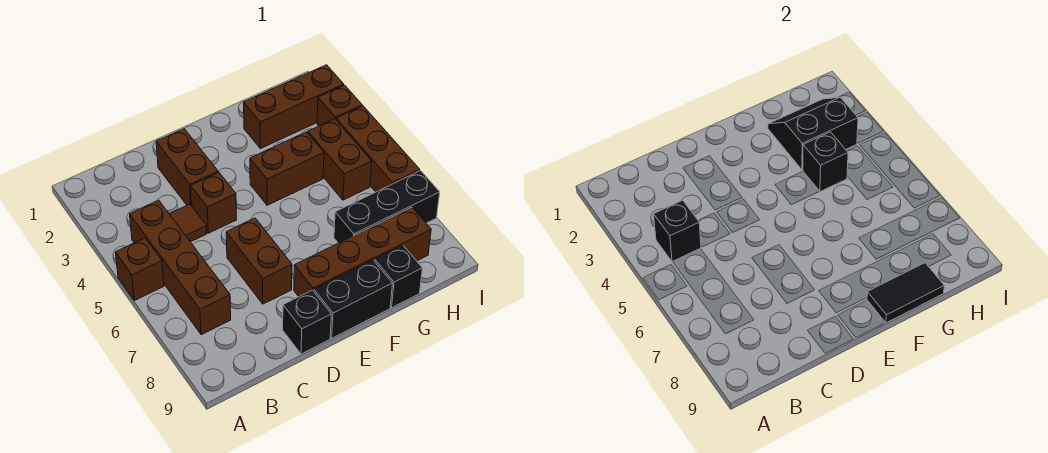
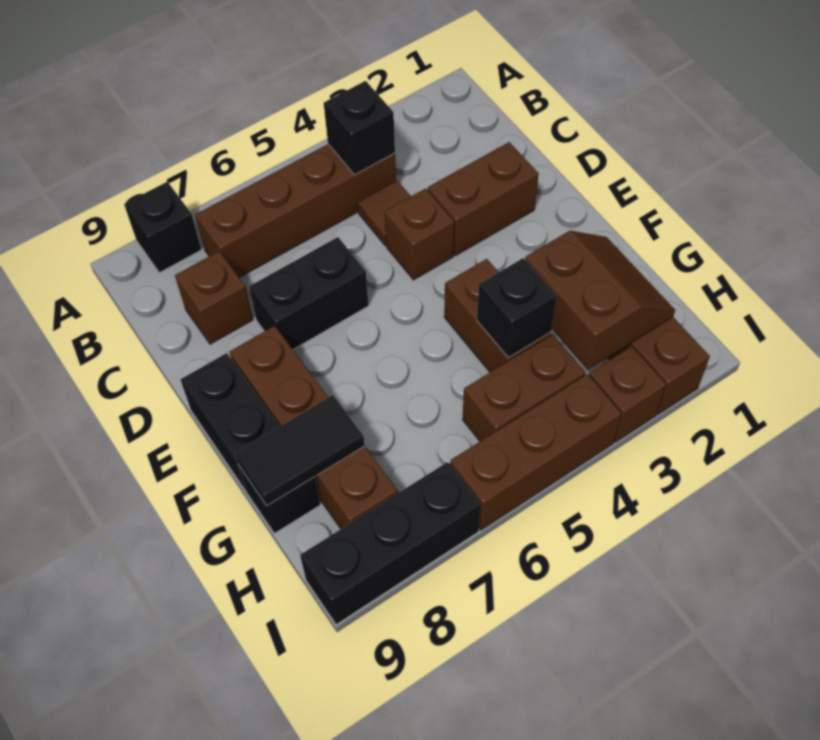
brown 1x1 brick [115,238,164,300] -> brown 1x1 brick moved to [175,251,253,344]
brown 1x2 brick [226,218,292,304] -> black 1x2 brick [249,237,369,349]
black 1x1 brick [283,290,331,354] -> black 1x1 brick moved to [124,182,201,273]
black 1x2 tile [867,263,944,323] -> black 1x2 tile turned to [235,395,365,506]
black 2x2 slope [768,97,858,170] -> brown 2x2 slope [525,231,675,370]
black 1x3 brick [334,171,440,243] -> black 1x3 brick turned to [300,462,481,625]

